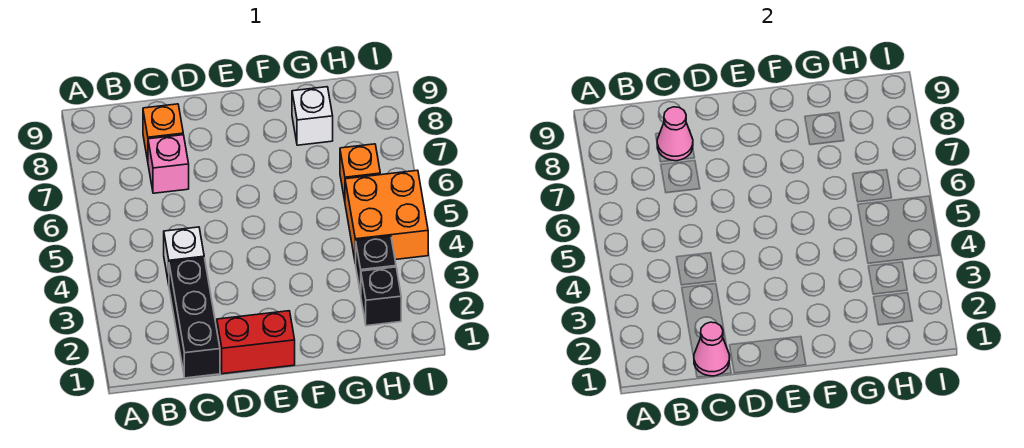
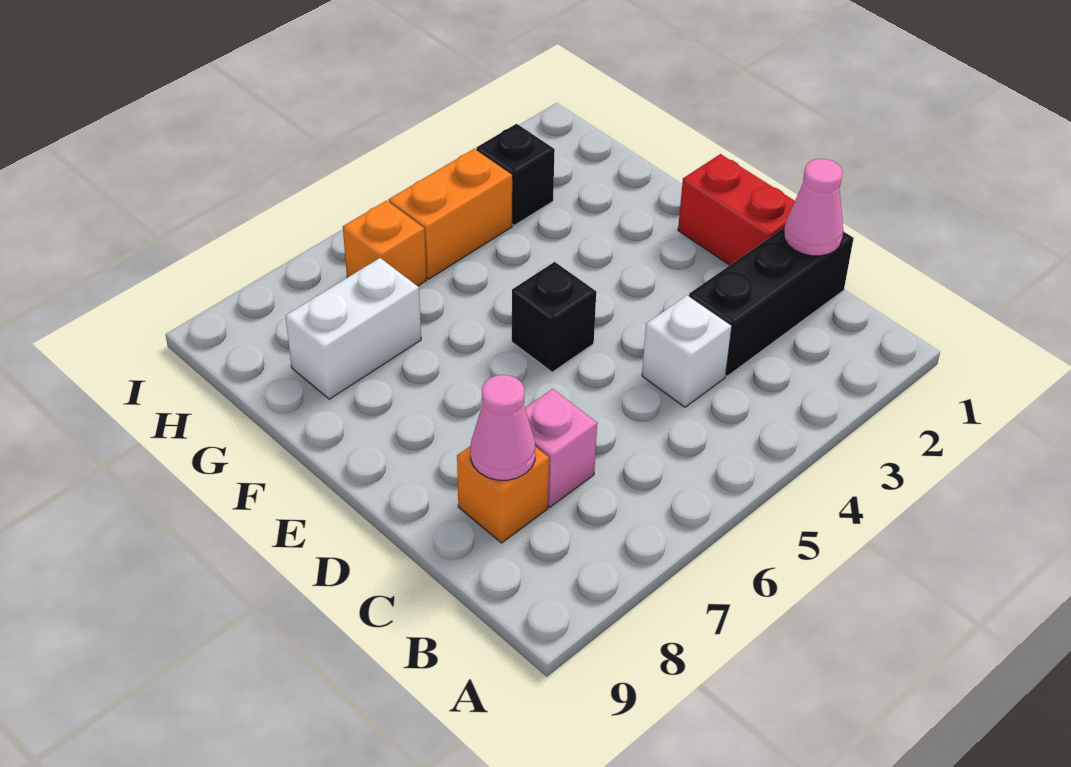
white 1x1 brick [292,87,333,145] -> white 1x2 brick [286,258,421,399]
black 1x1 brick [361,267,401,326] -> black 1x1 brick moved to [512,262,596,372]
orange 2x2 brick [345,170,428,264] -> orange 1x2 brick [389,149,513,279]

